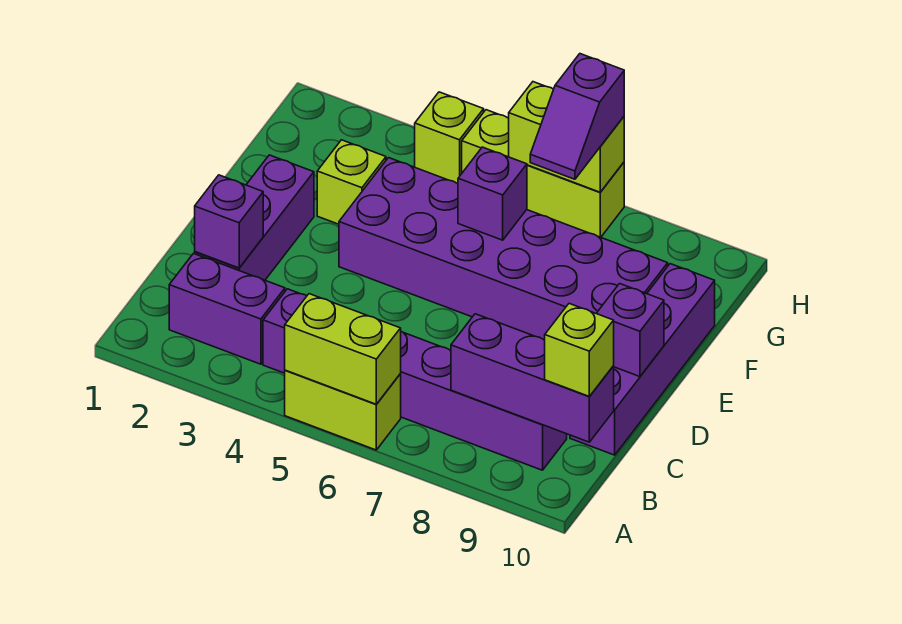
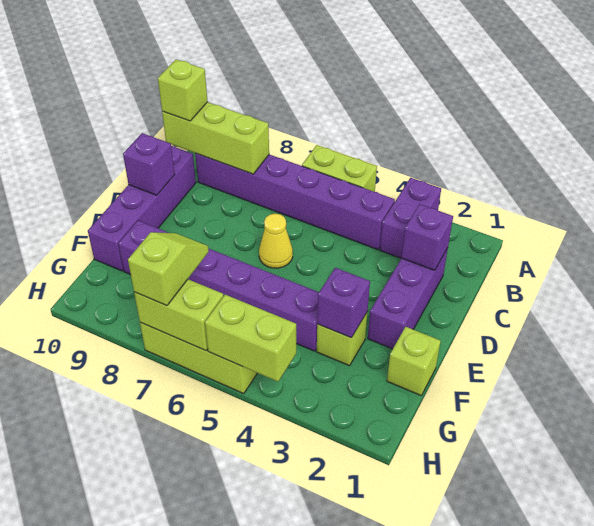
lime 1x2 brick [285,294,401,404] -> lime 1x2 brick moved to [205,295,296,382]
purple 1x2 brick [169,254,285,364] -> purple 1x2 brick turned to [380,178,441,258]
purple 1x3 brick [451,314,614,442] -> lime 1x3 brick [162,102,269,174]
none -> yellow 1x1 cone [259,214,293,268]
purple 2x6 brick [339,158,668,340] -> purple 1x6 brick [118,221,319,351]
purple 1x1 brick [458,147,527,240] -> purple 1x1 brick moved to [317,268,370,338]
purple 1x2 slope [530,54,624,179] -> lime 1x2 slope [128,232,209,306]
lime 1x1 brick [415,92,484,184] -> lime 1x1 brick moved to [387,327,441,395]

